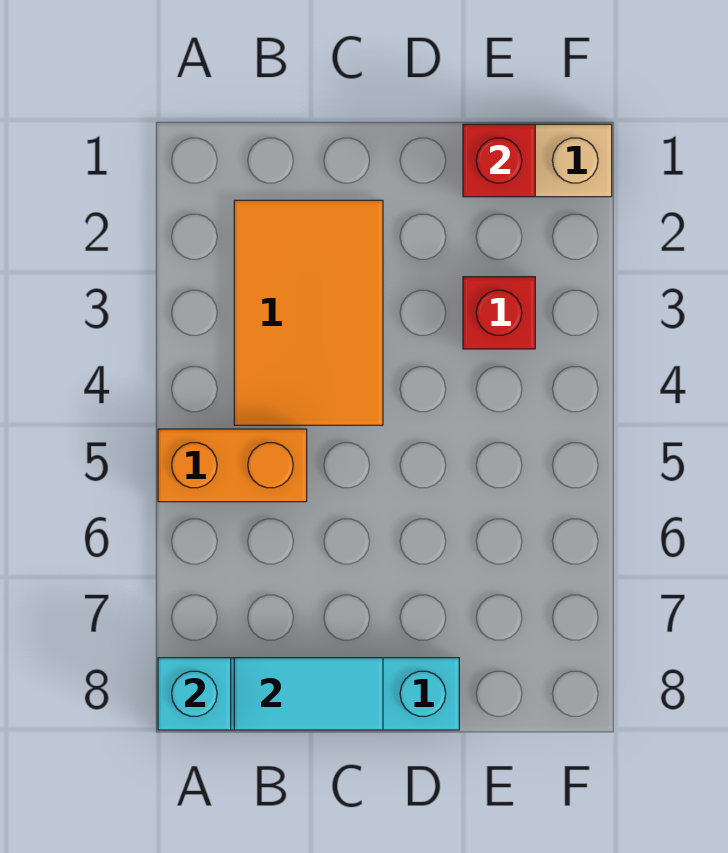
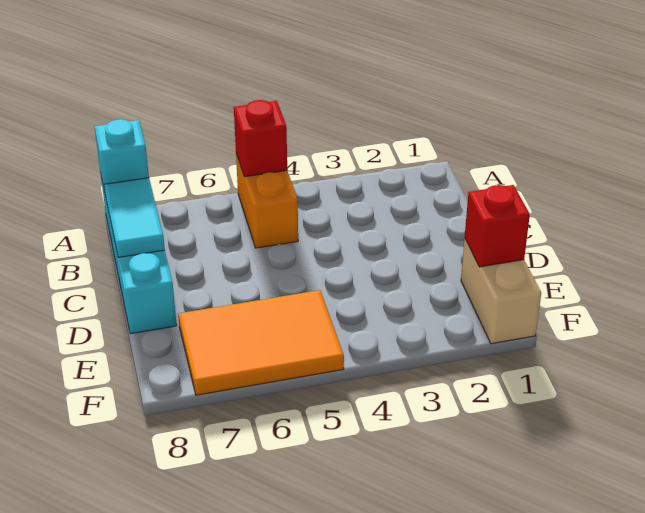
orange 2x3 tile [234,200,383,425] -> orange 2x3 tile moved to [178,290,344,395]
red 1x1 brick [463,277,535,349] -> red 1x1 brick moved to [234,100,287,177]

